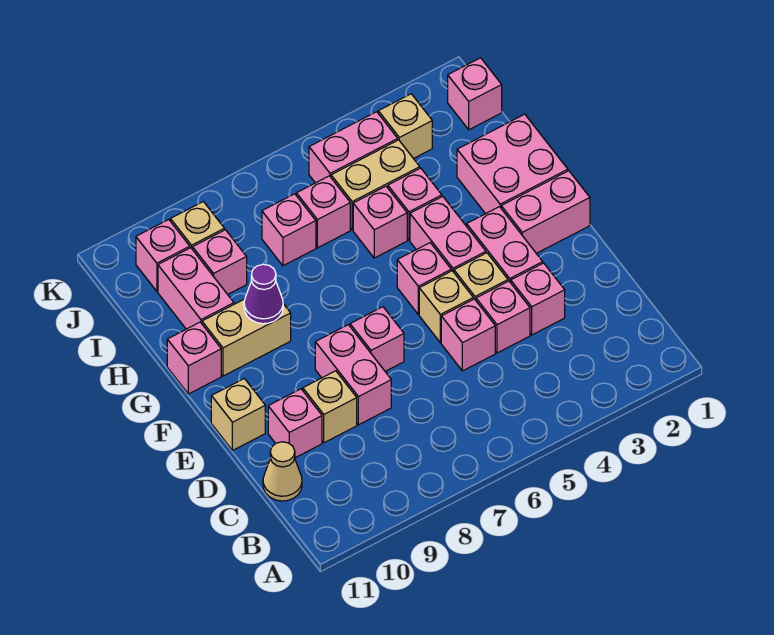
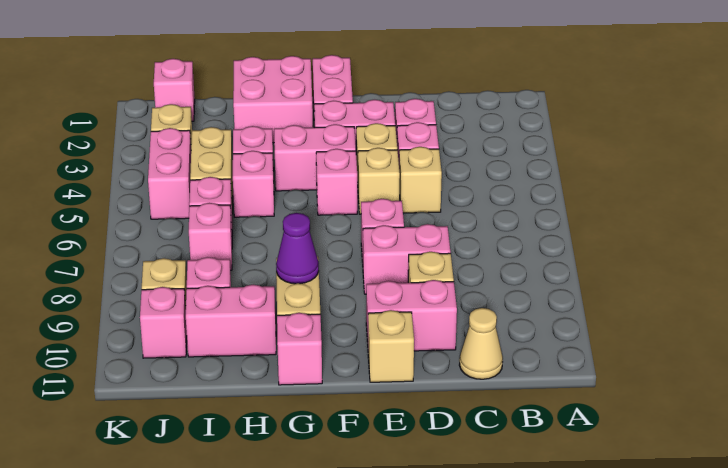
pink 1x1 brick [441,299,495,371] -> tan 1x1 brick [399,147,442,213]
pink 1x1 brick [268,389,322,458] -> pink 1x2 brick [366,280,457,351]

